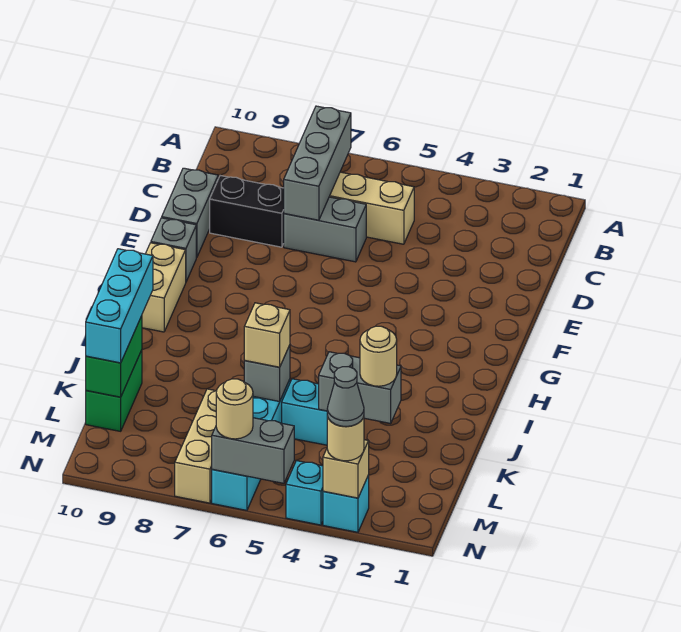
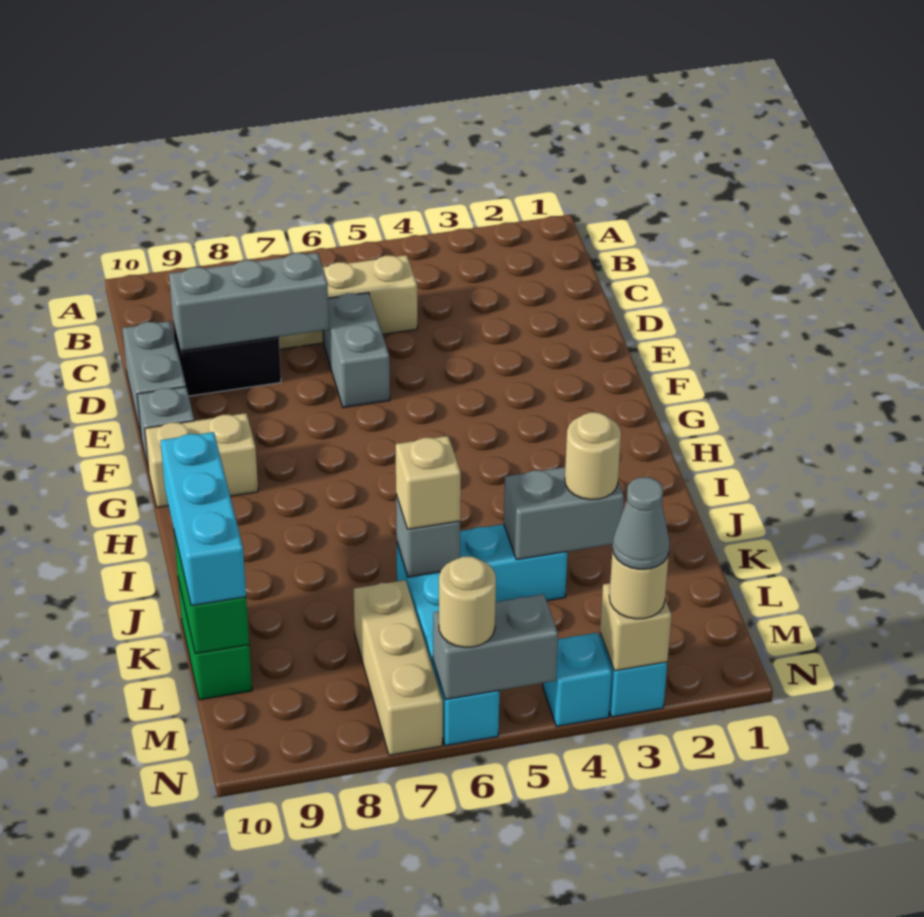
grey 1x3 brick [284,106,351,220] -> grey 1x3 brick turned to [169,253,329,351]
grey 1x2 brick [284,197,366,262] -> grey 1x2 brick turned to [323,293,390,408]
tan 1x2 brick [142,243,186,332] -> tan 1x2 brick turned to [145,413,258,508]

